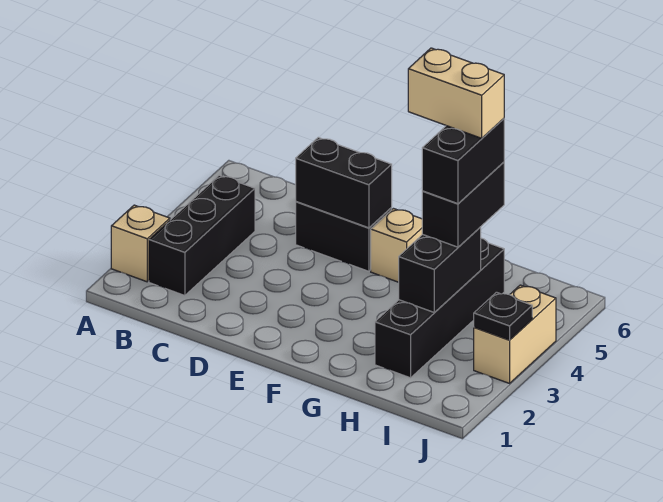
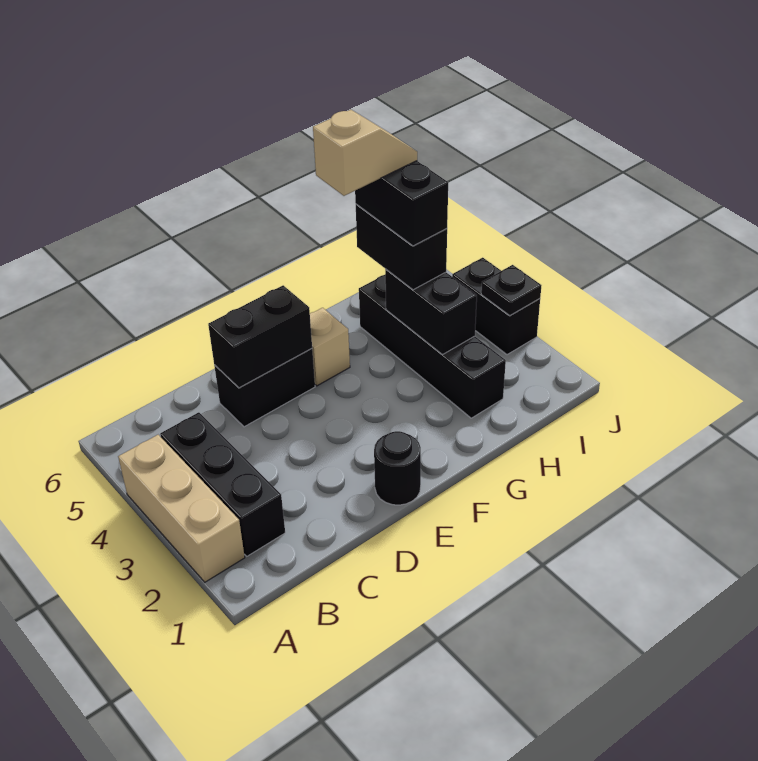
tan 1x1 brick [111,205,170,282] -> tan 1x3 brick [118,435,245,582]
none -> black 1x1 round brick [374,431,421,505]
tan 1x2 brick [408,48,504,138] -> tan 1x2 slope [313,110,417,196]
tan 1x2 brick [474,285,556,383] -> black 1x2 brick [452,258,540,355]

